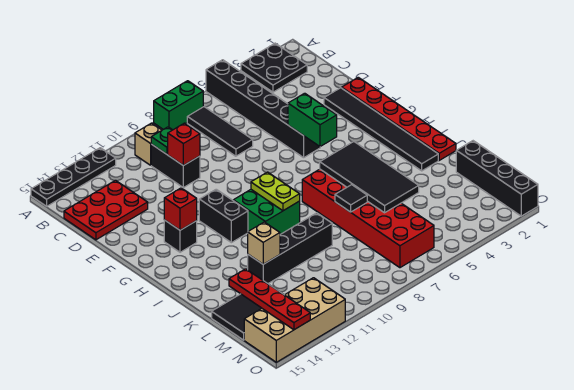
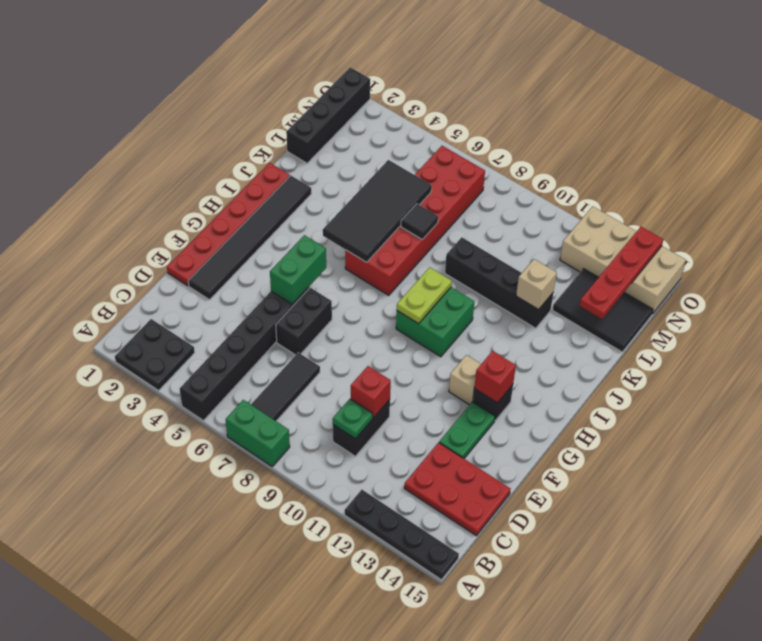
tan 1x1 brick [135,123,162,165] -> tan 1x1 brick moved to [449,355,481,405]
none -> green 1x2 plate [439,402,495,458]
black 1x2 brick [199,189,248,243] -> black 1x2 brick moved to [276,288,332,355]

